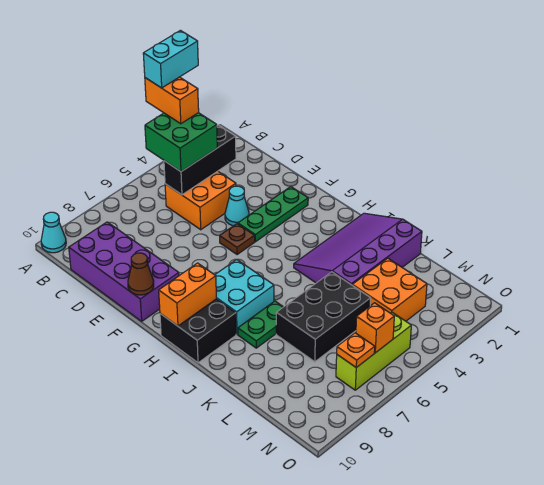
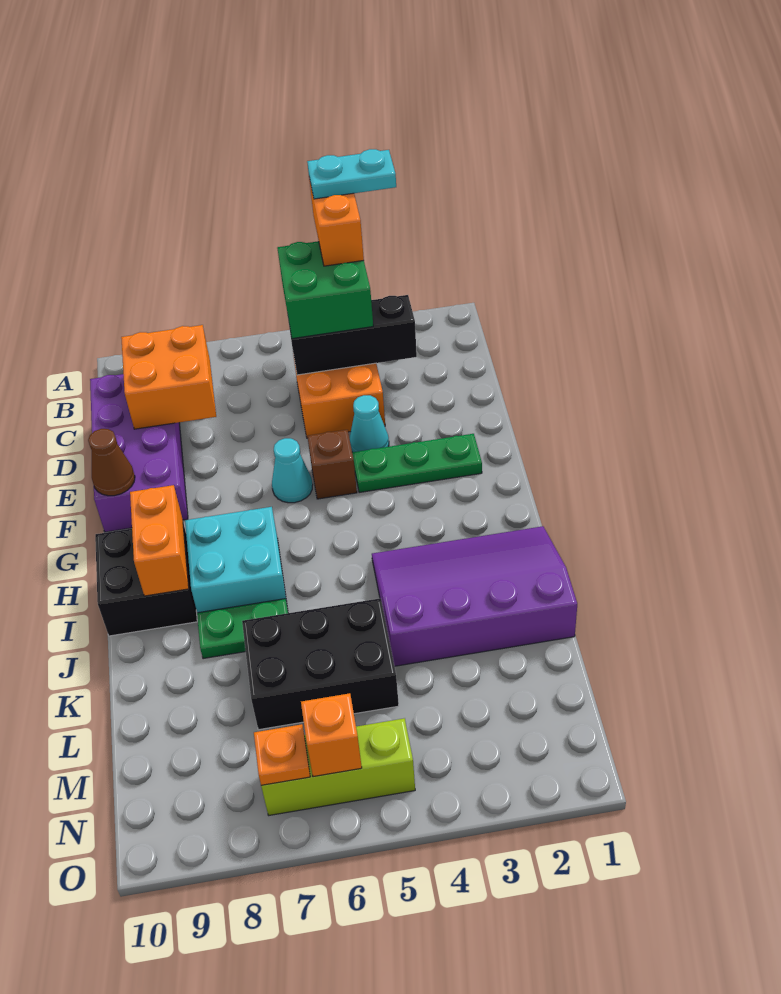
cyan 1x2 brick [143,30,198,88] -> cyan 1x2 plate [307,149,396,199]
cyan 1x1 cone [41,212,66,253] -> cyan 1x1 cone moved to [272,438,313,503]
brown 1x1 plate [220,224,255,255] -> brown 1x1 brick [307,430,357,499]
orange 1x2 brick [159,263,216,326] -> orange 1x2 brick turned to [130,485,189,596]
orange 2x2 brick [352,258,427,321] -> orange 2x2 brick moved to [121,325,216,429]

